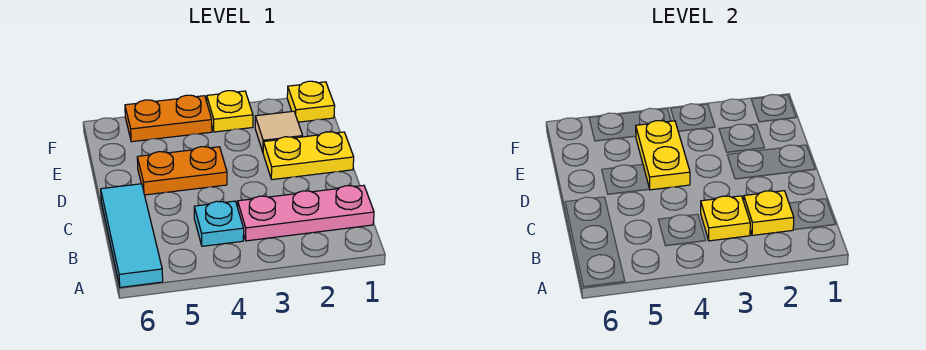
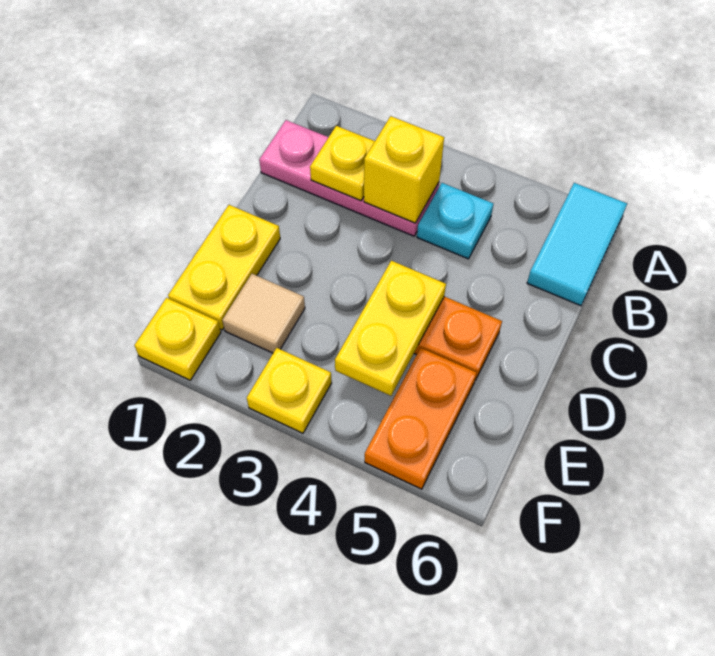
cyan 1x3 tile [101,184,163,287] -> cyan 1x2 tile [527,183,627,306]
yellow 1x1 plate [701,196,750,241] -> yellow 1x1 brick [364,116,444,223]
yellow 1x2 plate [263,132,354,180] -> yellow 1x2 plate turned to [168,205,280,330]
orange 1x2 plate [125,95,212,142] -> orange 1x2 plate turned to [365,348,477,489]

